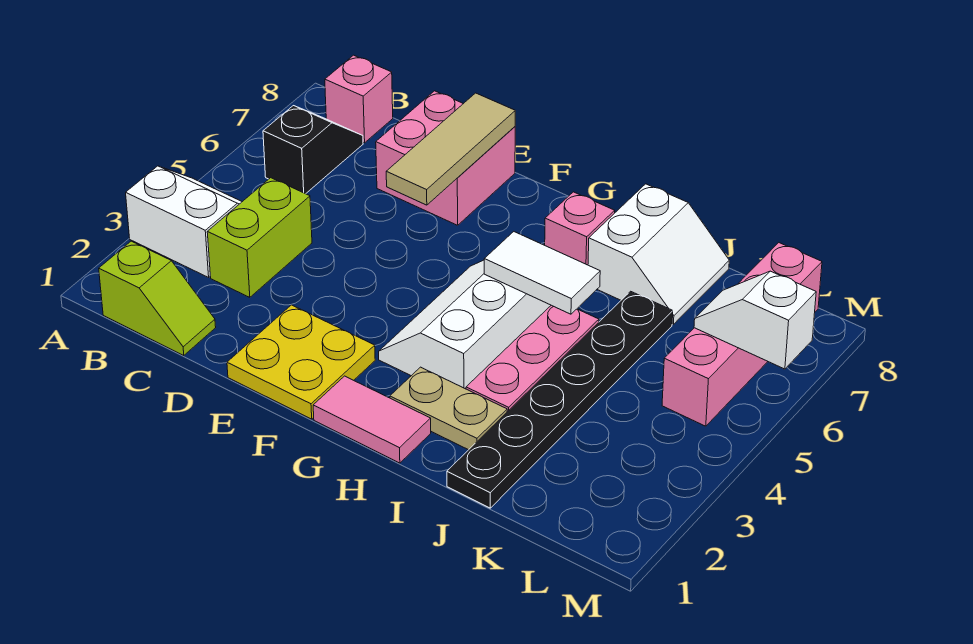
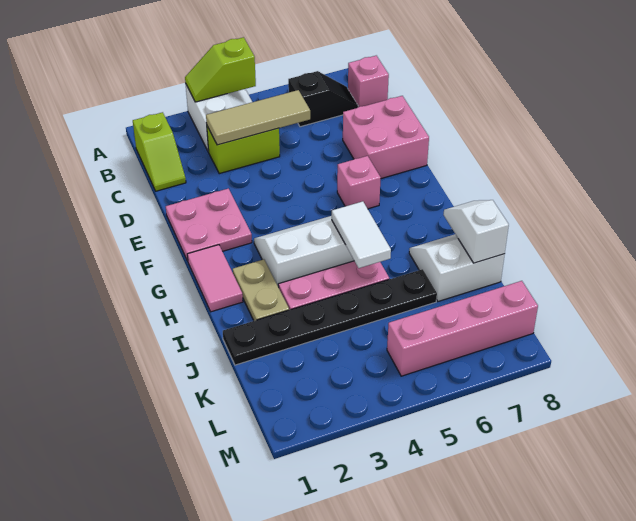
none -> lime 1x2 slope [185,37,256,102]
yellow 2x2 plate [227,305,375,419] -> pink 2x2 plate [166,189,252,261]
tan 1x3 tile [386,93,515,205] -> tan 1x3 tile moved to [206,90,310,145]
pink 1x1 brick [545,192,615,265] -> pink 1x1 brick moved to [337,156,381,209]
white 2x2 slope [588,184,729,324] -> white 2x2 slope turned to [409,234,505,301]
white 1x2 slope [694,271,816,369] -> white 1x2 slope moved to [444,200,509,263]

